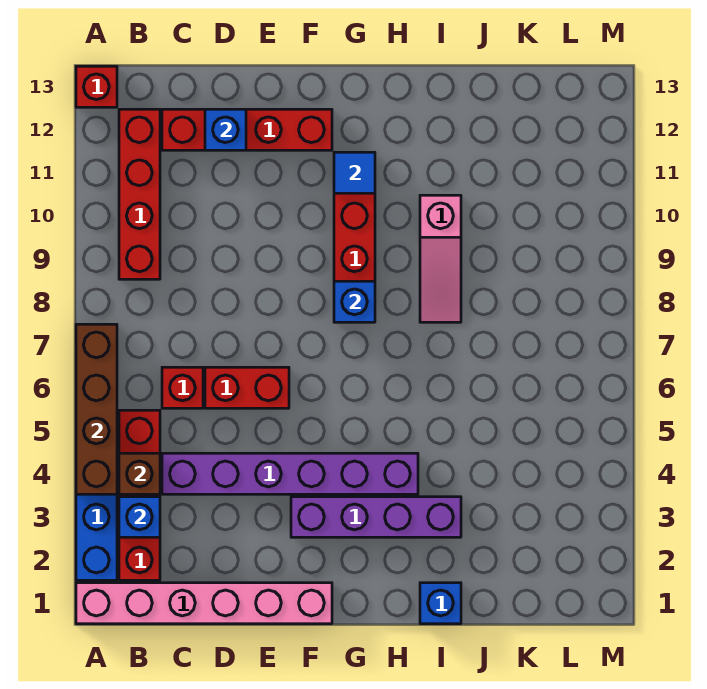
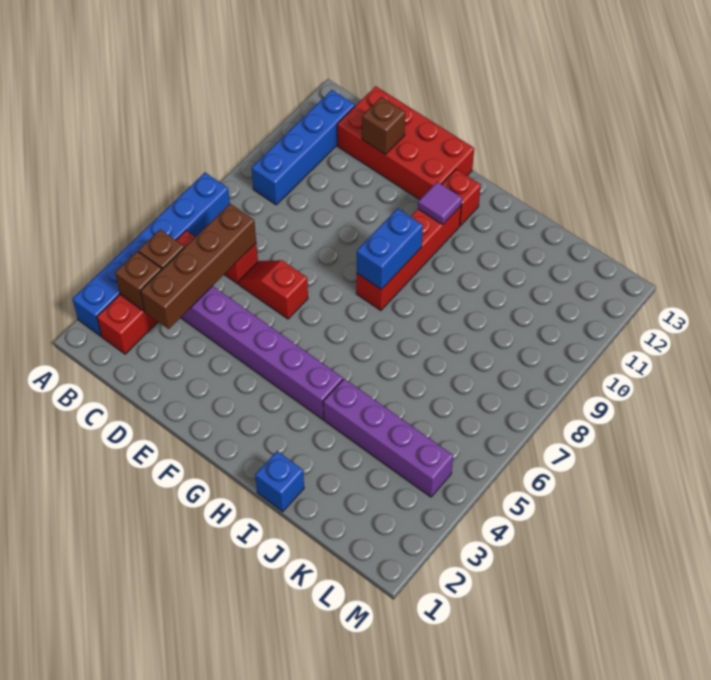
pink 1x6 brick [76,583,332,624] -> none
brown 1x4 brick [76,324,117,494] -> brown 1x4 brick moved to [141,204,256,329]
red 1x1 brick [76,66,117,107] -> red 1x1 brick moved to [442,169,481,226]
blue 1x1 brick [119,497,160,537] -> brown 1x1 brick [115,251,162,311]
red 1x4 brick [119,109,160,279] -> blue 1x4 brick [252,90,355,205]
red 1x4 brick [162,109,332,150] -> red 2x4 brick [337,86,474,200]
red 1x2 brick [205,367,289,408] -> red 1x2 slope [239,260,308,319]
blue 1x1 brick [205,109,246,150] -> brown 1x1 brick [362,97,405,154]
purple 1x4 brick [291,497,461,537] -> purple 1x4 brick moved to [323,379,453,497]
blue 1x1 brick [334,281,375,322] -> blue 1x2 brick [357,208,423,290]
blue 1x1 tile [334,152,375,193] -> purple 1x1 tile [418,182,462,225]
pink 1x3 slope [420,195,461,322] -> none

